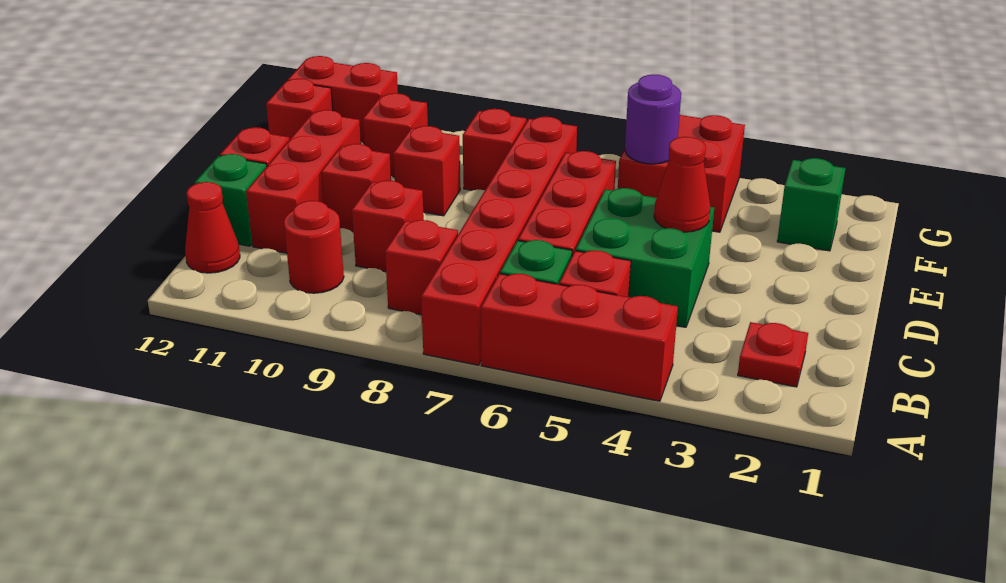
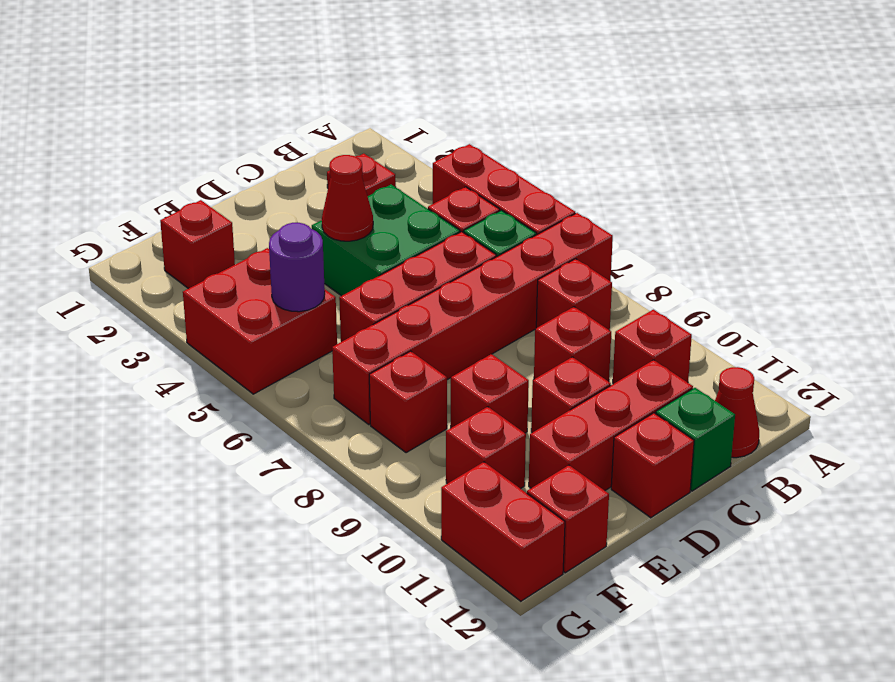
red 1x1 round brick [284,201,344,293] -> red 1x1 brick [613,310,692,384]
green 1x1 brick [777,158,845,251] -> red 1x1 brick [160,200,235,289]

